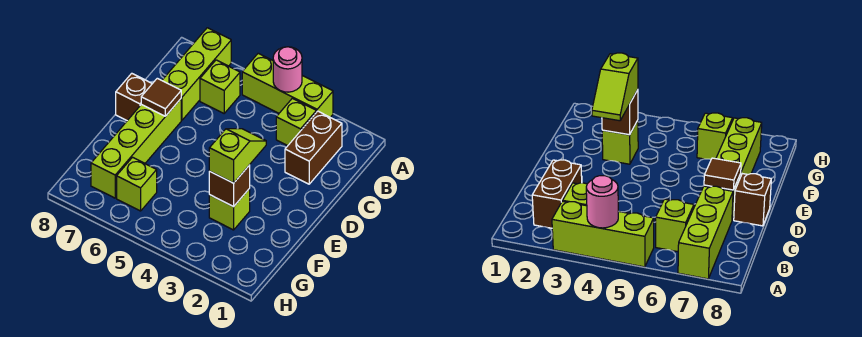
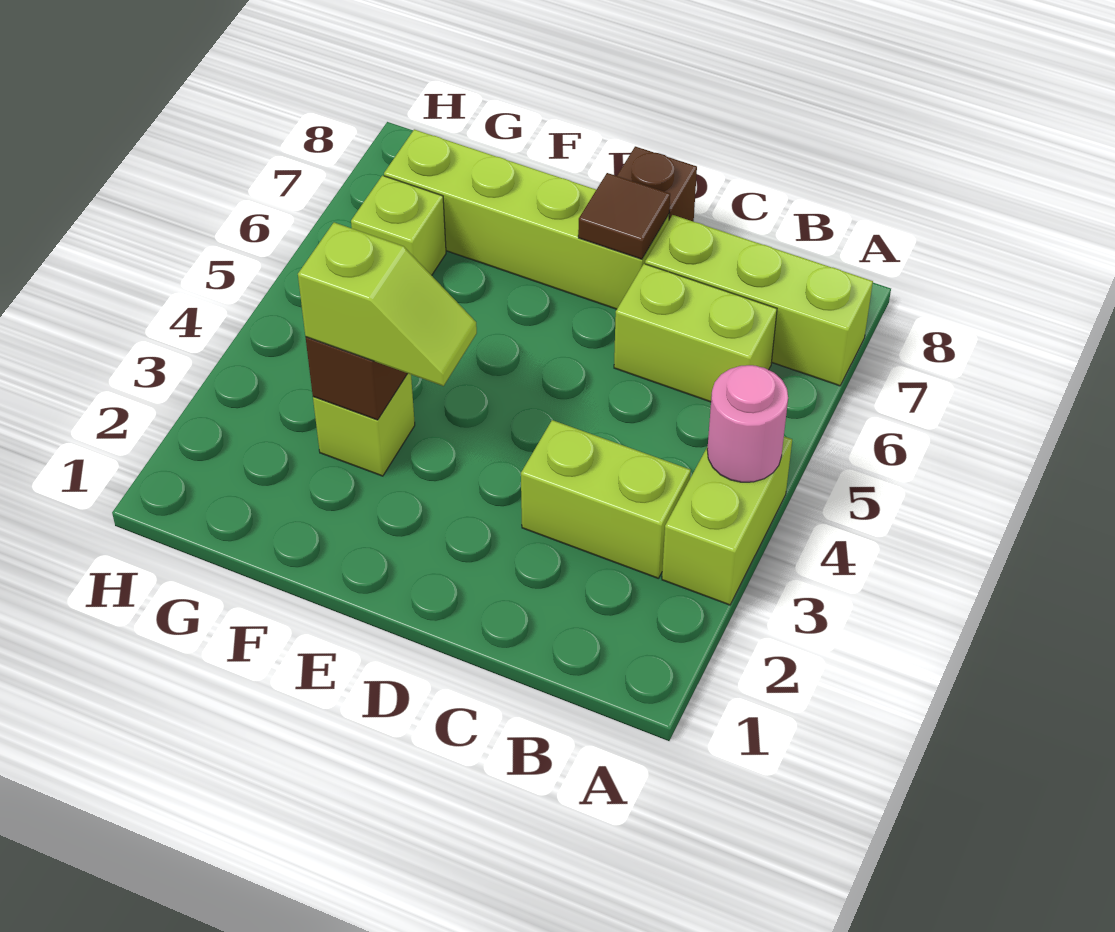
lime 1x3 brick [242,53,333,117] -> lime 1x2 brick [662,436,792,605]
brown 1x2 brick [285,111,342,184] -> none
lime 1x1 brick [276,98,316,146] -> lime 1x2 brick [521,420,691,578]
lime 1x1 brick [200,60,240,113] -> lime 1x2 brick [614,264,777,402]

